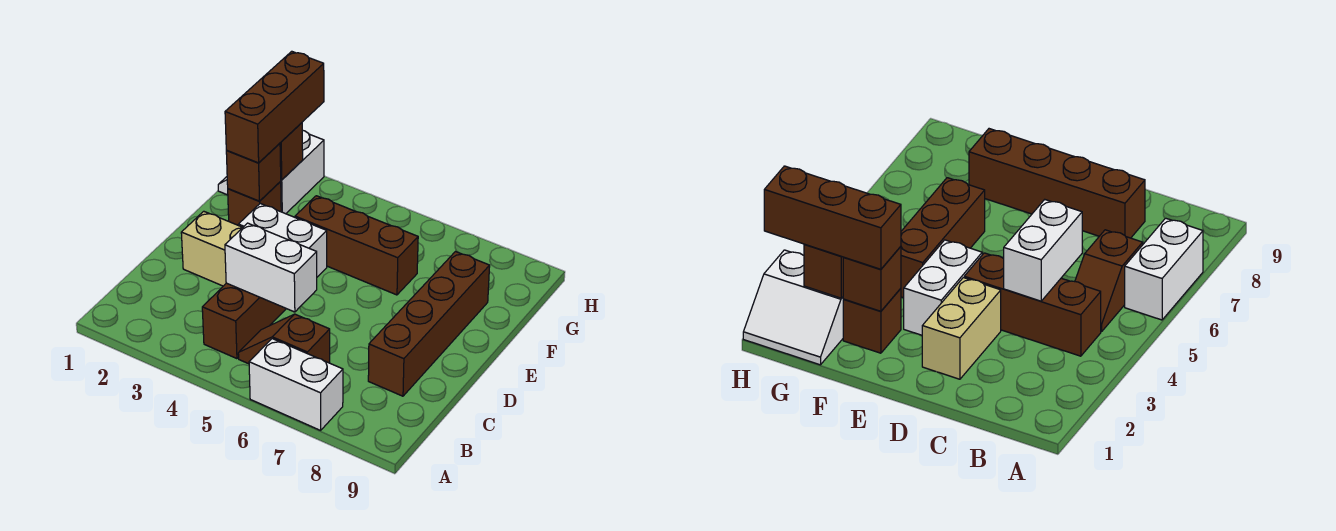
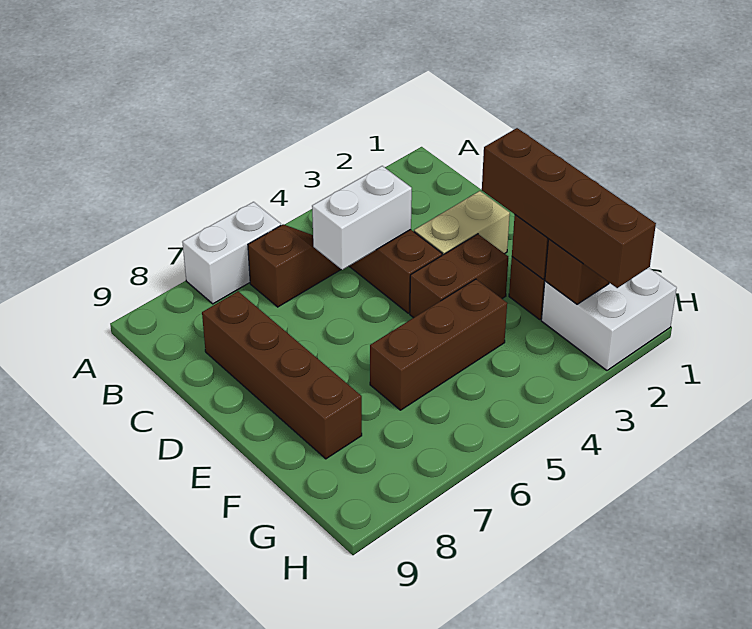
white 1x2 brick [238,204,327,277] -> brown 1x2 brick [410,234,508,318]
brown 1x3 brick [225,51,324,163] -> brown 1x4 brick [482,128,656,288]
white 2x2 slope [218,130,324,214] -> white 2x2 brick [541,268,677,370]

